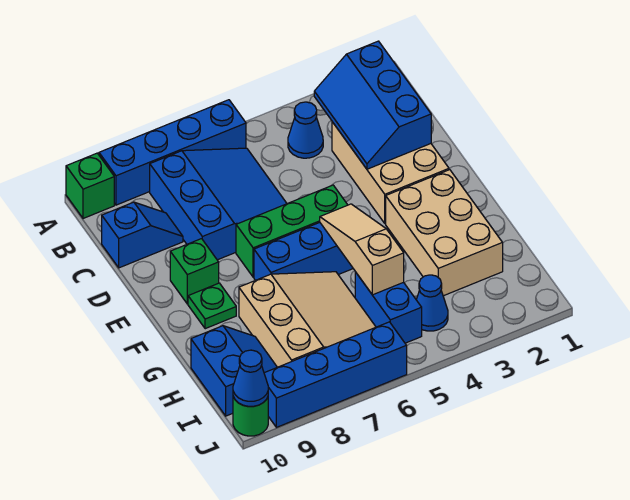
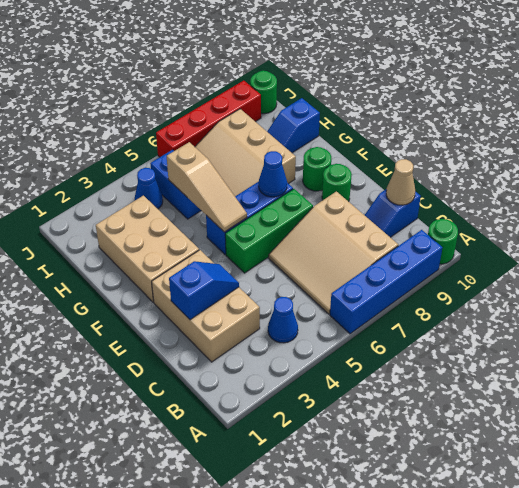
green 1x1 brick [66,153,114,219] -> green 1x1 round brick [428,219,458,264]
blue 2x3 slope [314,41,431,169] -> blue 1x2 slope [169,261,239,320]
blue 3x3 slope [150,148,287,260] -> tan 3x3 slope [269,191,398,314]
none -> tan 1x1 cone [386,159,415,205]
green 1x1 brick [170,239,219,304] -> green 1x1 round brick [322,164,352,202]
green 1x1 plate [188,283,236,329] -> green 1x1 round brick [303,147,331,191]
blue 2x2 slope [191,326,277,416] -> blue 1x2 slope [267,98,320,153]
blue 1x4 brick [264,322,407,427] -> red 1x4 brick [156,81,261,157]
blue 1x1 cone [233,350,268,406] -> blue 1x1 cone moved to [259,151,287,197]

